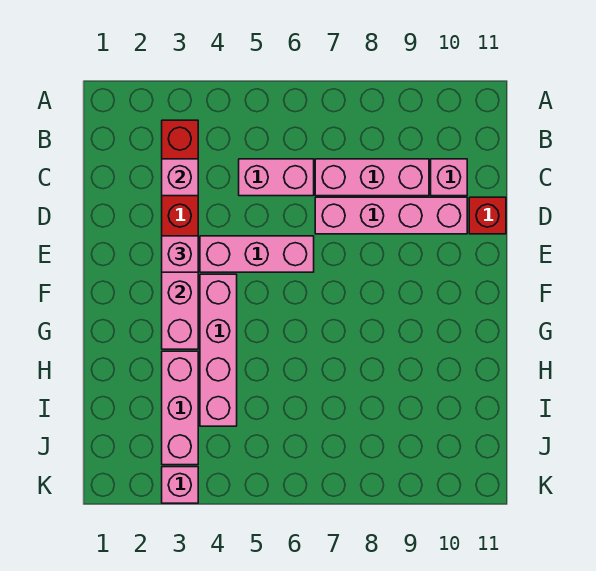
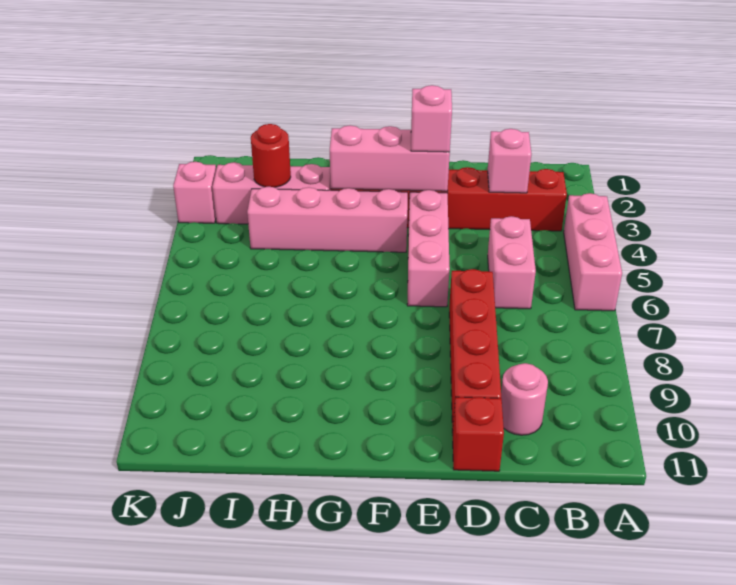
pink 1x3 brick [315,159,429,196] -> pink 1x3 brick moved to [564,193,622,311]
pink 1x1 brick [431,159,467,196] -> pink 1x1 round brick [501,363,548,435]
pink 1x4 brick [315,197,467,234] -> red 1x4 brick [449,269,501,432]
none -> red 1x1 round brick [251,124,291,187]

